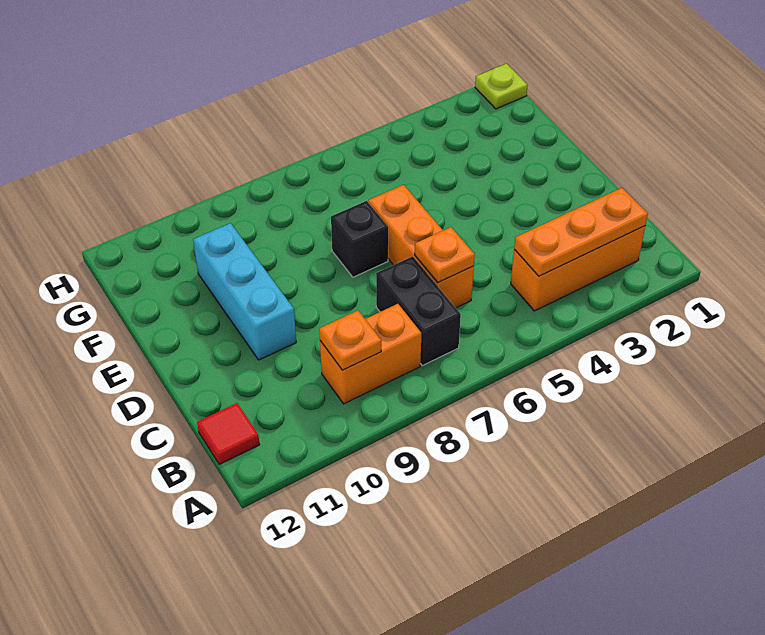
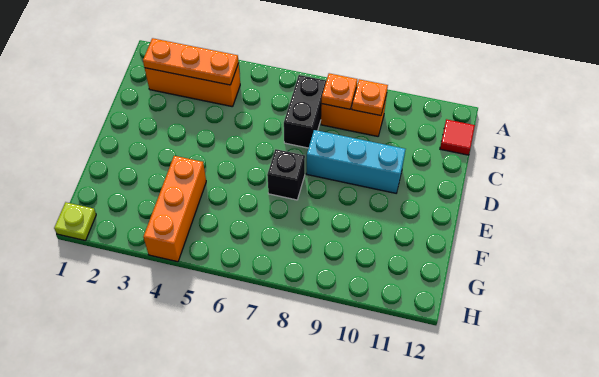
orange 1x3 brick [368,185,474,308] -> orange 1x3 brick moved to [143,156,206,262]
orange 1x1 plate [415,227,475,283] -> orange 1x1 plate moved to [322,73,357,109]
cyan 1x3 brick [193,223,296,360] -> cyan 1x3 brick turned to [306,130,406,193]

